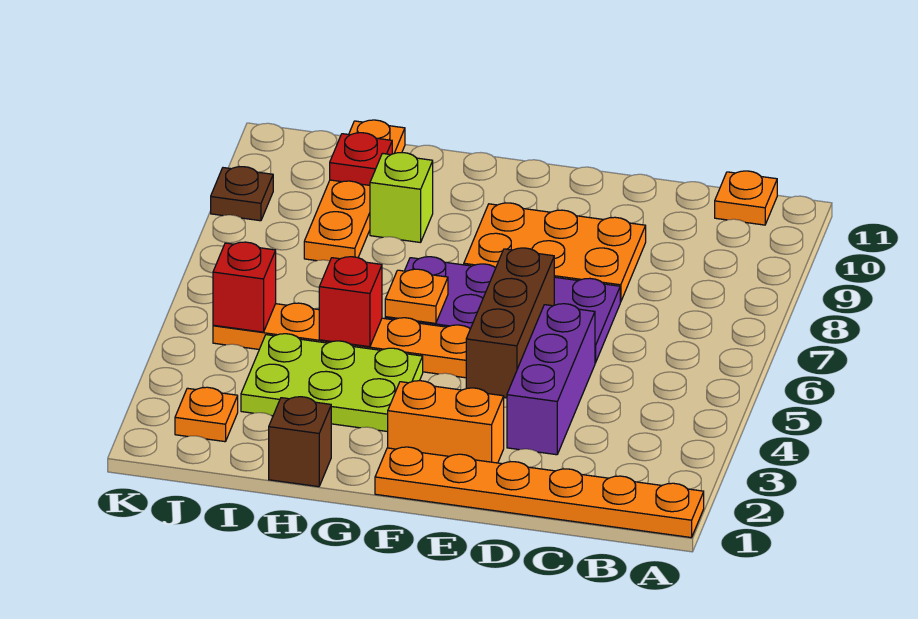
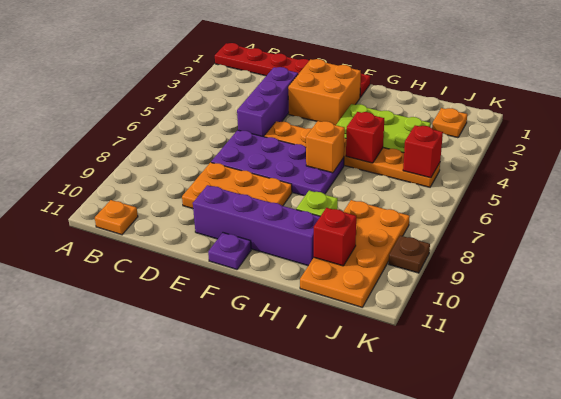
orange 1x6 plate [375,447,704,538] -> red 1x6 plate [215,43,370,98]
orange 1x2 brick [388,381,504,463] -> orange 2x2 brick [288,59,361,125]
brown 1x3 brick [466,248,554,398] -> none
none -> purple 1x4 brick [193,185,320,266]
none -> purple 1x1 plate [208,233,251,269]
orange 1x1 plate [385,269,448,323] -> orange 1x1 brick [306,121,345,173]
brown 1x1 brick [269,397,331,487] -> none
orange 1x4 plate [304,120,405,261] -> orange 2x4 plate [300,200,410,307]
red 1x1 plate [330,133,392,185] -> red 1x1 brick [314,208,356,266]

